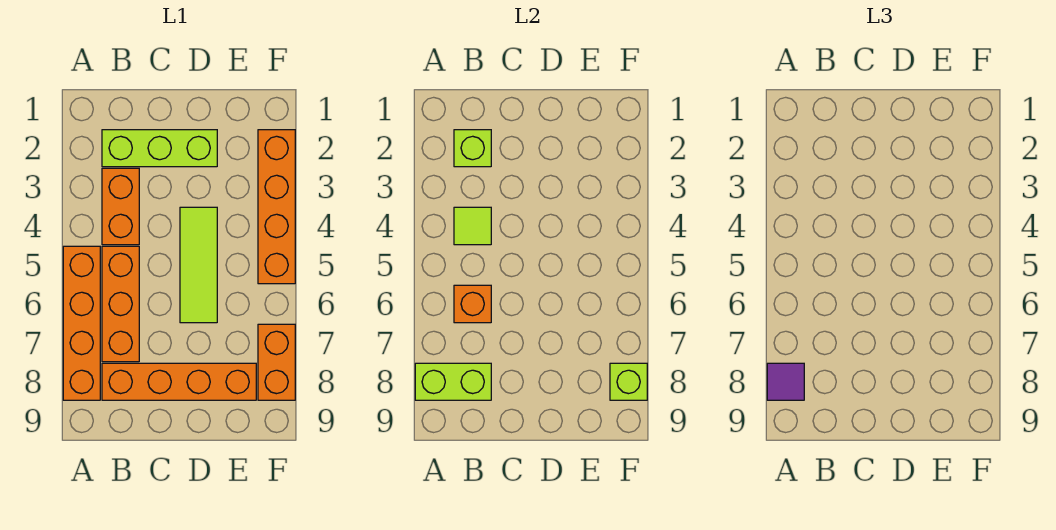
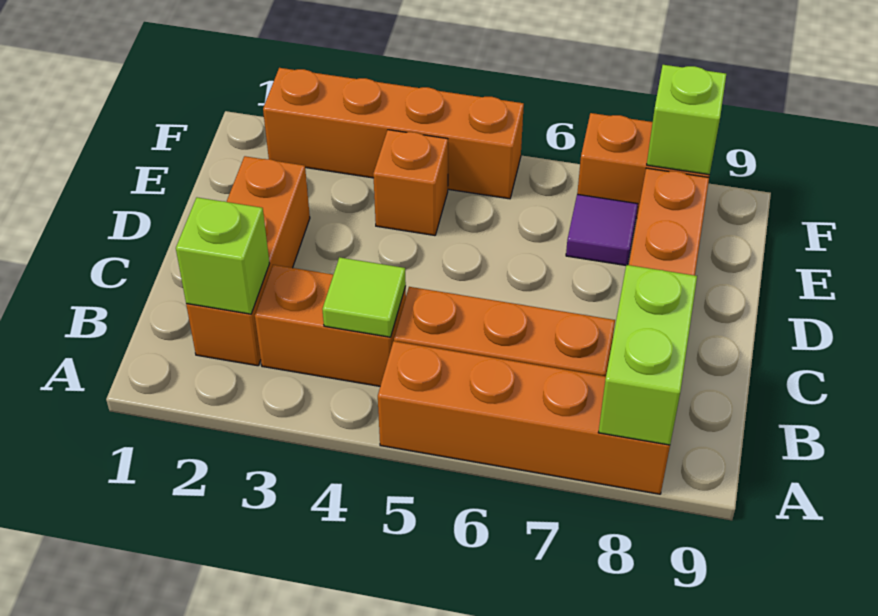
purple 1x1 tile [767,363,804,400] -> purple 1x1 tile moved to [566,194,638,265]
lime 1x3 brick [102,130,217,167] -> orange 1x3 brick [186,156,310,366]
orange 1x1 brick [454,285,491,323] -> orange 1x1 brick moved to [373,130,448,235]
lime 1x3 tile [180,207,217,323] -> none

